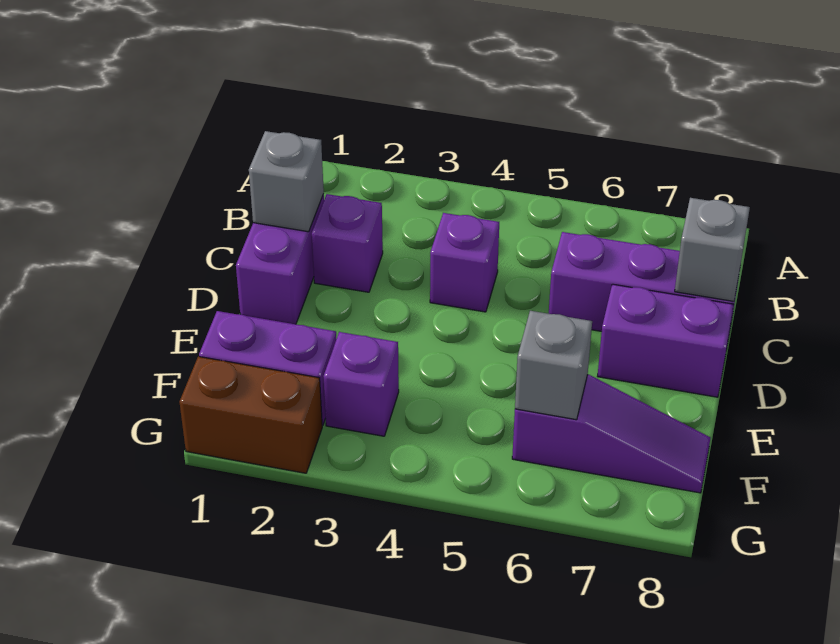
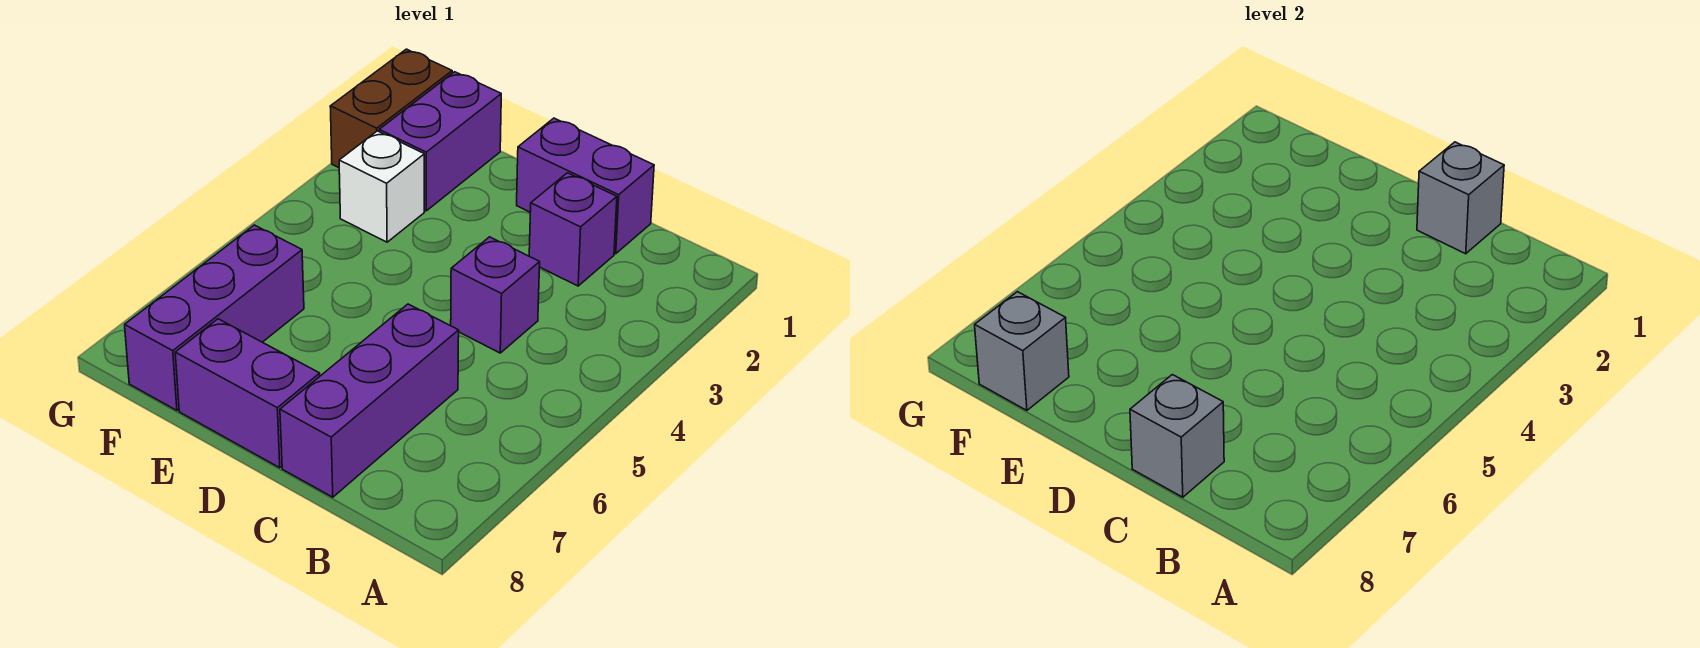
purple 1x2 brick [598,284,734,397] -> purple 1x2 brick turned to [175,319,320,468]
purple 1x1 brick [323,332,399,436] -> white 1x1 brick [339,131,424,242]
purple 1x3 slope [512,375,710,493] -> purple 1x3 brick [125,225,304,410]
grey 1x1 brick [515,311,592,420] -> grey 1x1 brick moved to [975,292,1069,410]

